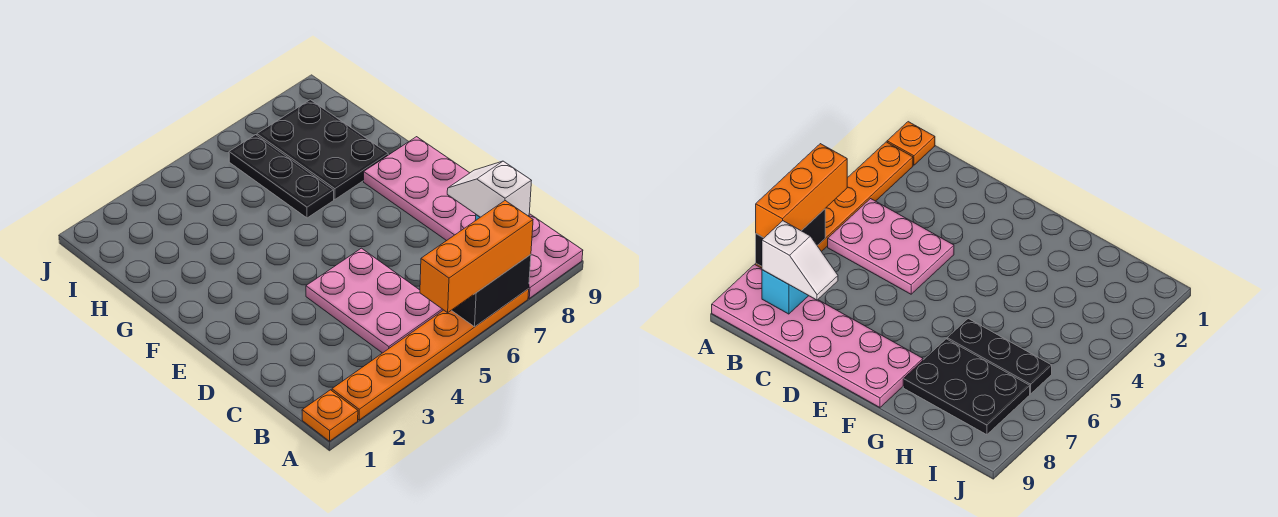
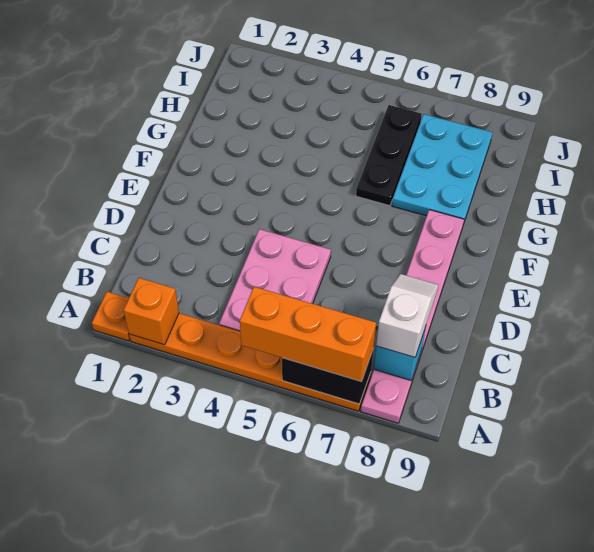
none -> orange 1x1 brick [124,278,179,345]
pink 2x6 plate [364,137,583,298] -> pink 1x6 plate [361,210,464,423]
black 2x3 plate [257,100,388,199] -> cyan 2x3 plate [392,114,493,224]

